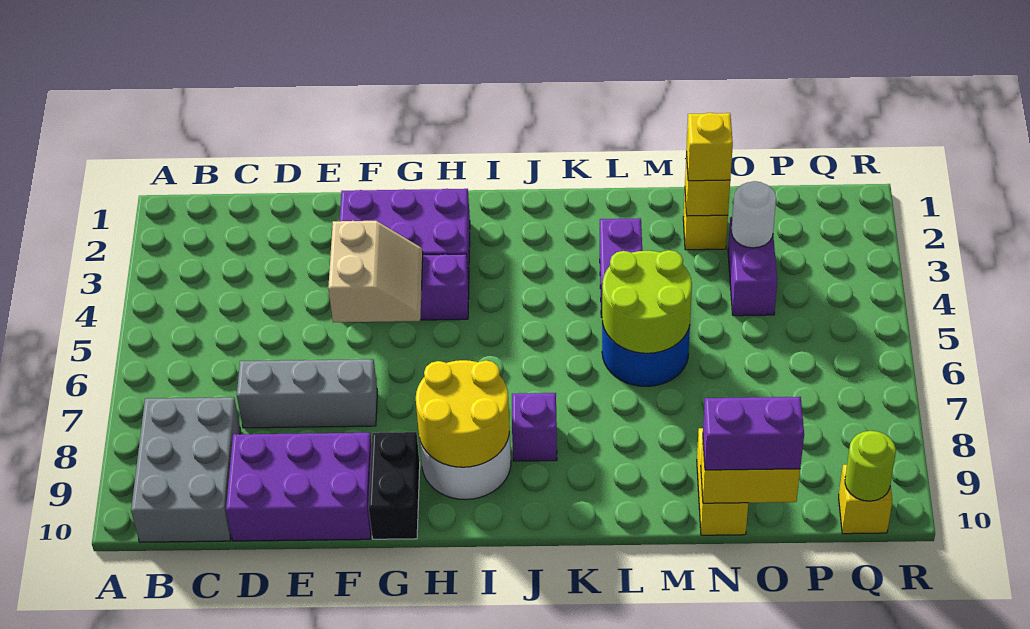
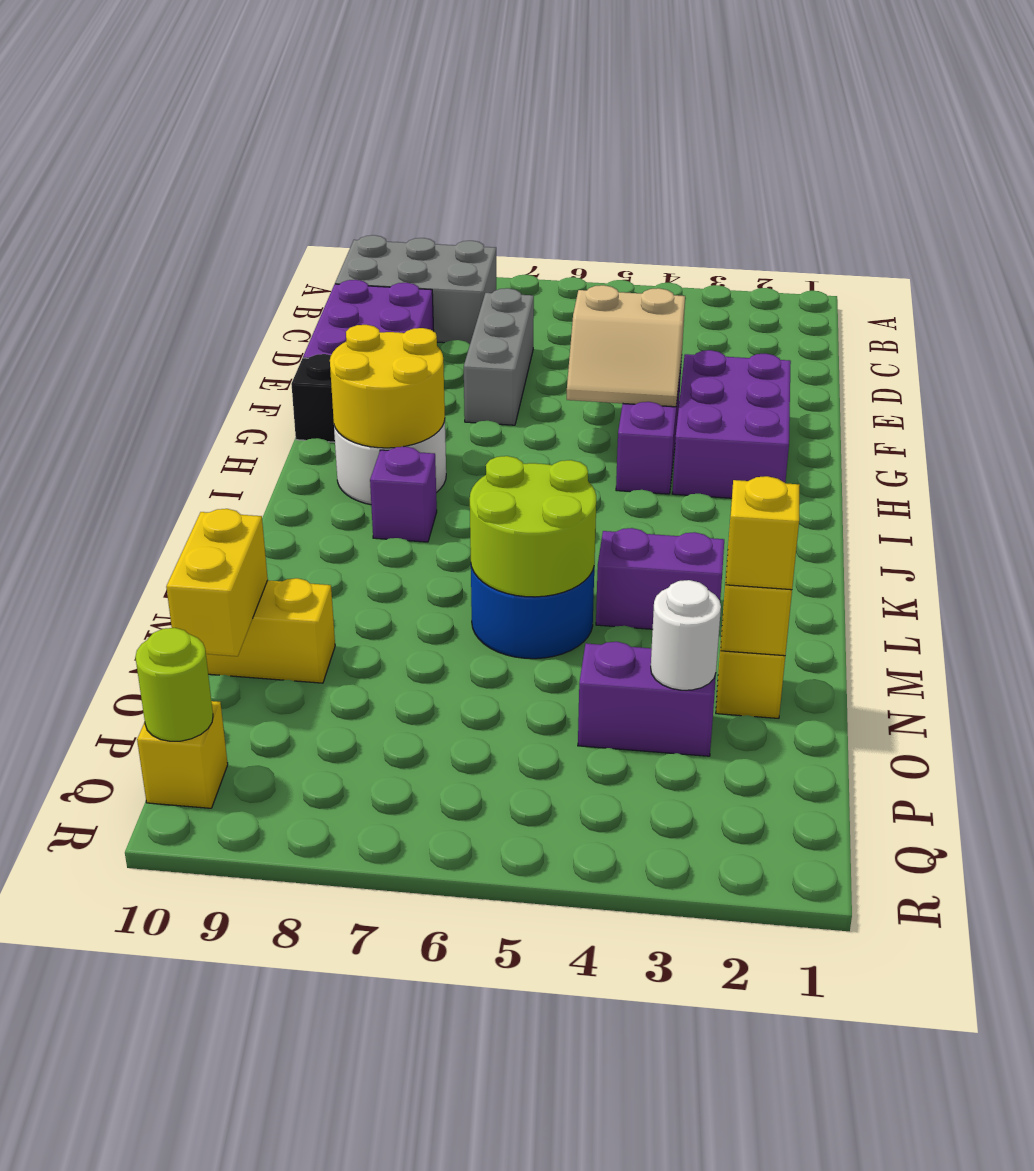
purple 1x2 brick [703,397,804,470] -> none

